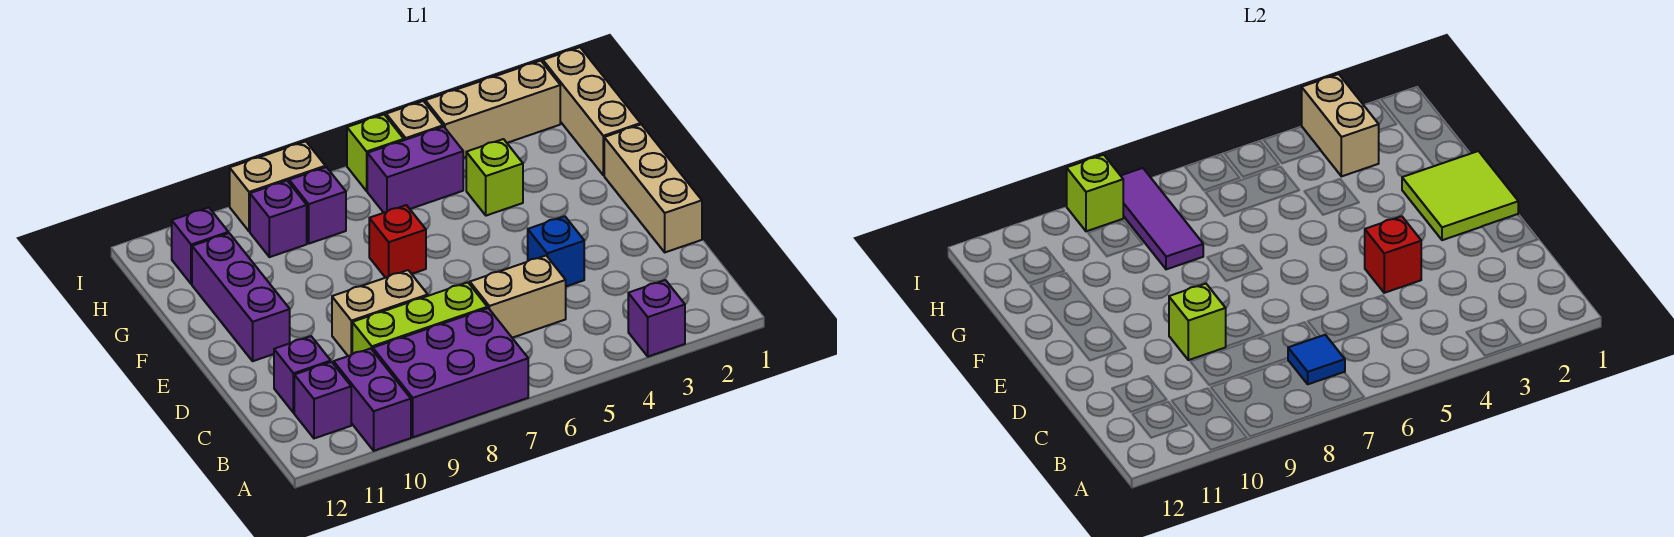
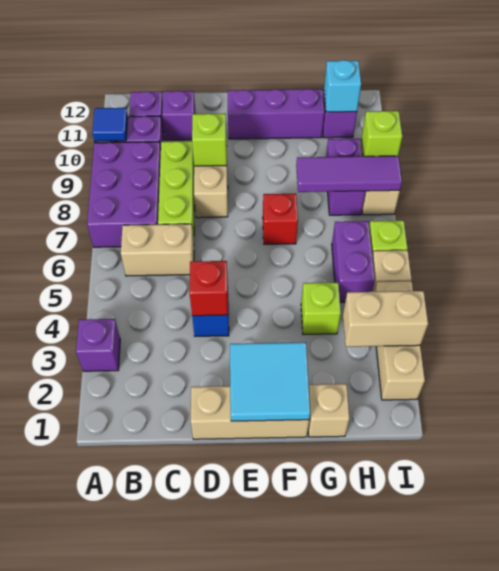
blue 1x1 tile [1288,335,1345,384] -> blue 1x1 tile moved to [92,108,128,141]
tan 1x2 brick [470,256,566,338] -> tan 1x2 brick turned to [121,224,194,276]
lime 2x2 tile [1402,151,1518,240] -> cyan 2x2 tile [230,342,310,421]
tan 1x3 brick [543,47,641,175] -> tan 1x1 brick [308,384,350,437]
none -> cyan 1x1 brick [324,60,361,112]

